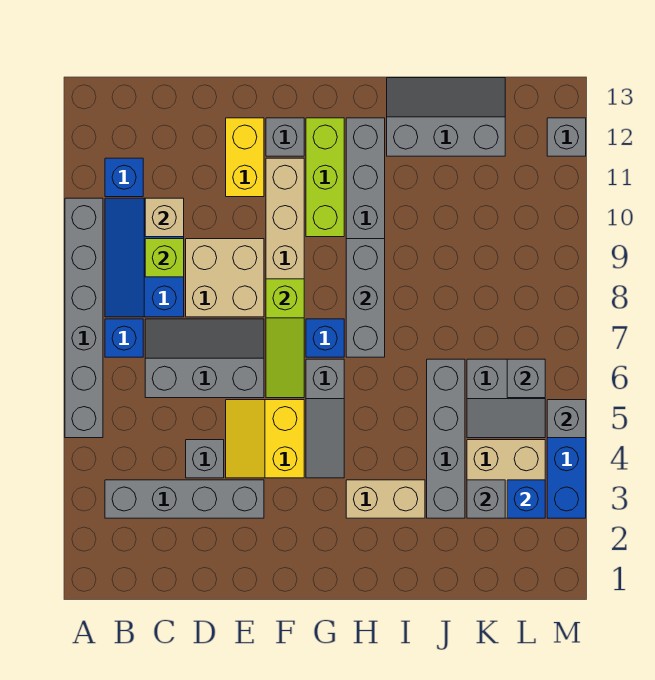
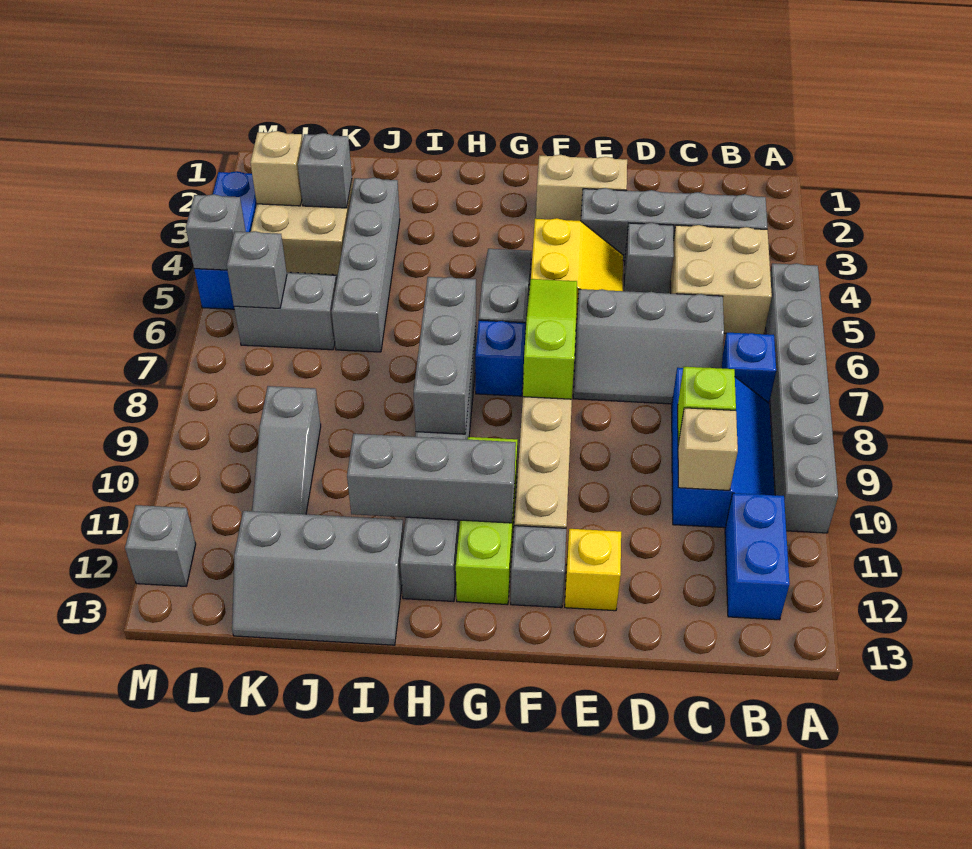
blue 1x1 brick [105,158,143,197] -> blue 1x2 brick [725,493,790,620]
tan 2x2 brick [186,239,264,317] -> tan 2x2 brick moved to [671,225,772,334]
yellow 1x2 brick [226,118,264,197] -> yellow 1x1 brick [565,529,621,611]
none -> grey 1x3 brick [347,434,516,523]
tan 1x2 brick [346,480,425,518] -> tan 1x2 brick moved to [536,155,627,221]
none -> grey 1x3 slope [252,386,321,514]
blue 1x1 brick [507,480,545,518] -> tan 1x1 brick [250,131,302,206]

